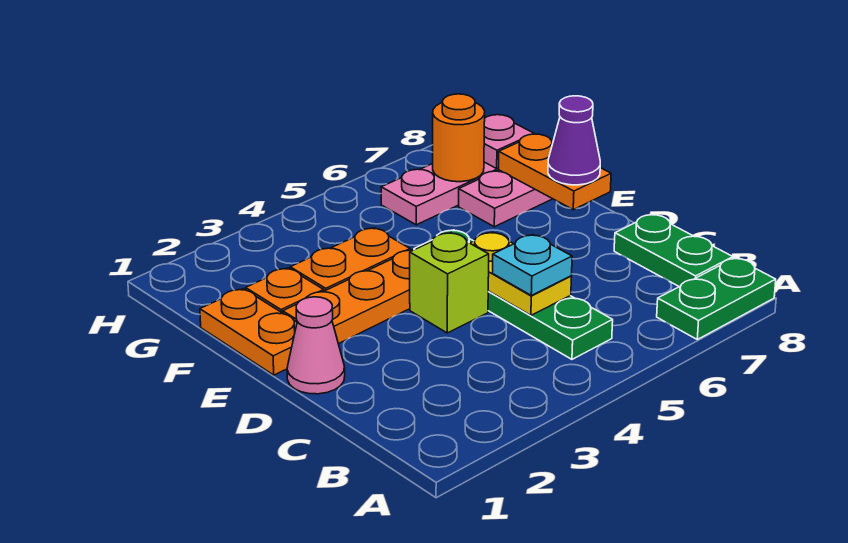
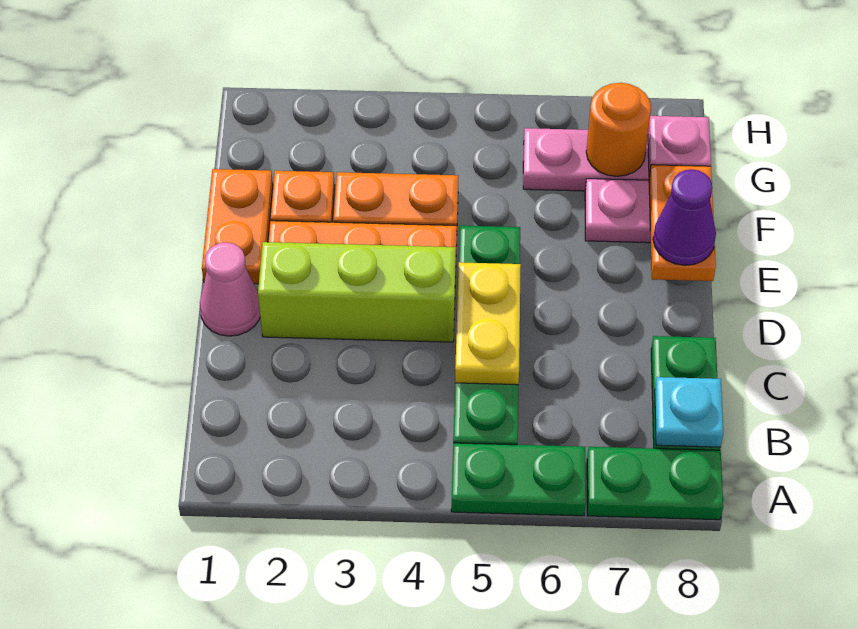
none -> green 1x2 plate [451,443,586,516]
cyan 1x1 plate [493,235,572,295] -> cyan 1x1 plate moved to [655,377,723,447]
lime 1x1 brick [410,233,489,333] -> lime 1x3 brick [258,242,456,342]

